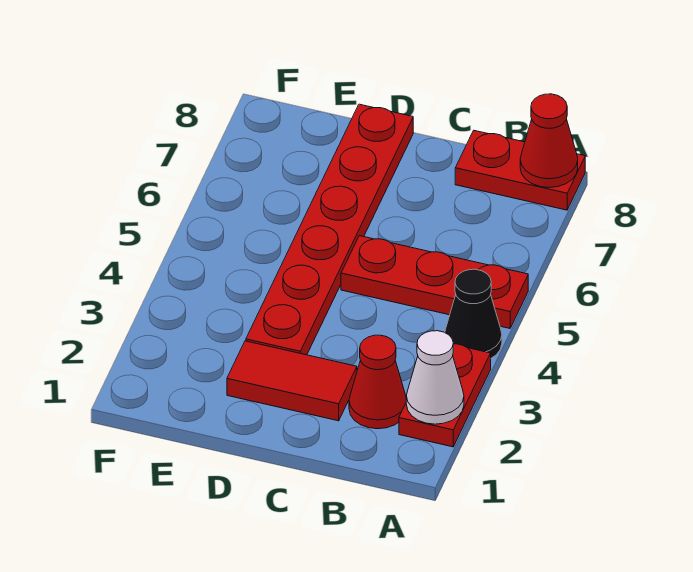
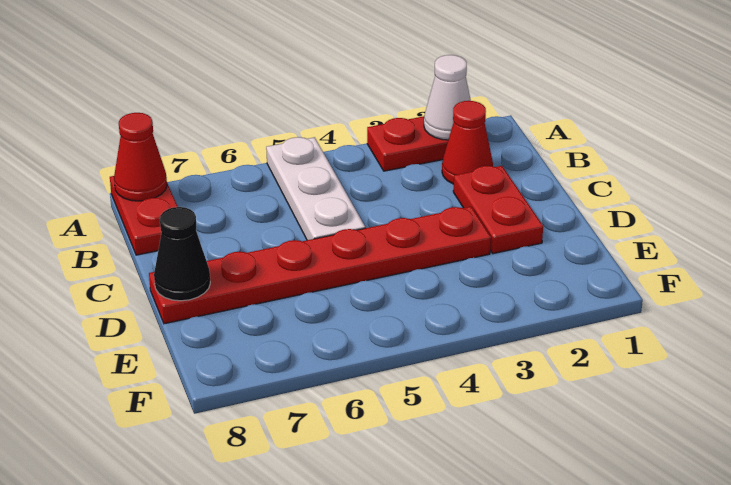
black 1x1 cone [445,269,502,358] -> black 1x1 cone moved to [154,207,210,301]
red 1x3 plate [341,236,528,328] -> white 1x3 plate [266,137,365,240]
red 1x2 tile [227,341,357,421] -> red 1x2 plate [453,166,543,254]

